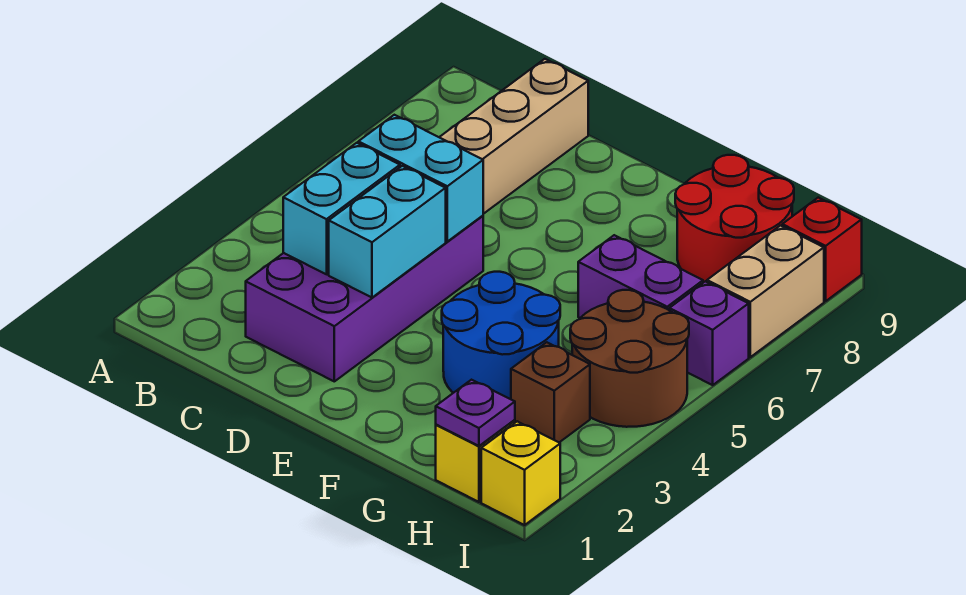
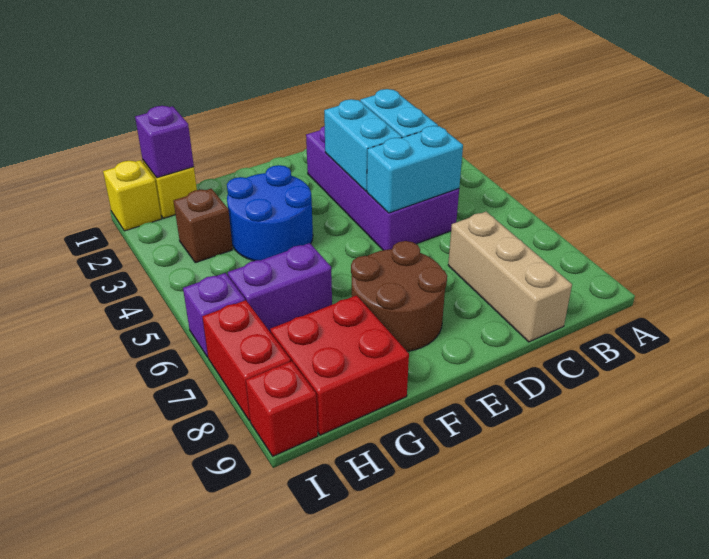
red 2x2 round brick [675,155,794,283] -> red 2x2 brick [270,295,409,435]
purple 1x1 plate [436,380,515,446] -> purple 1x1 brick [135,106,194,178]
brown 2x2 round brick [570,290,689,427] -> brown 2x2 round brick moved to [351,241,447,351]
tan 1x2 brick [707,226,824,357] -> red 1x2 brick [203,300,291,421]

